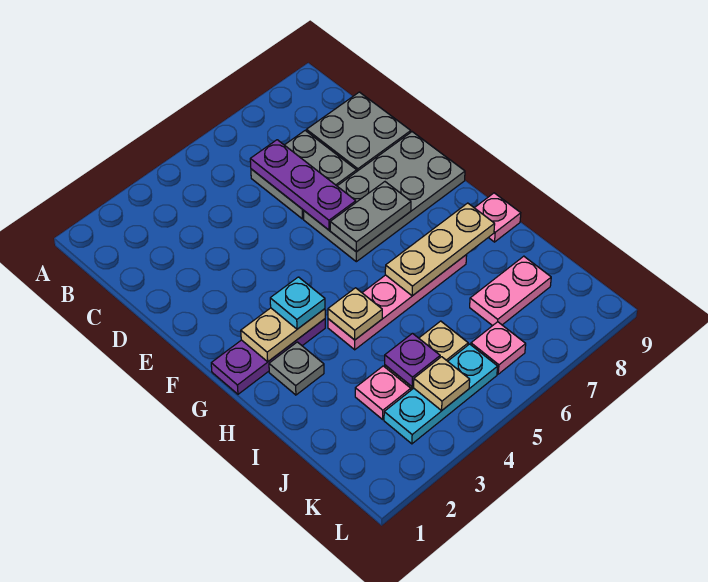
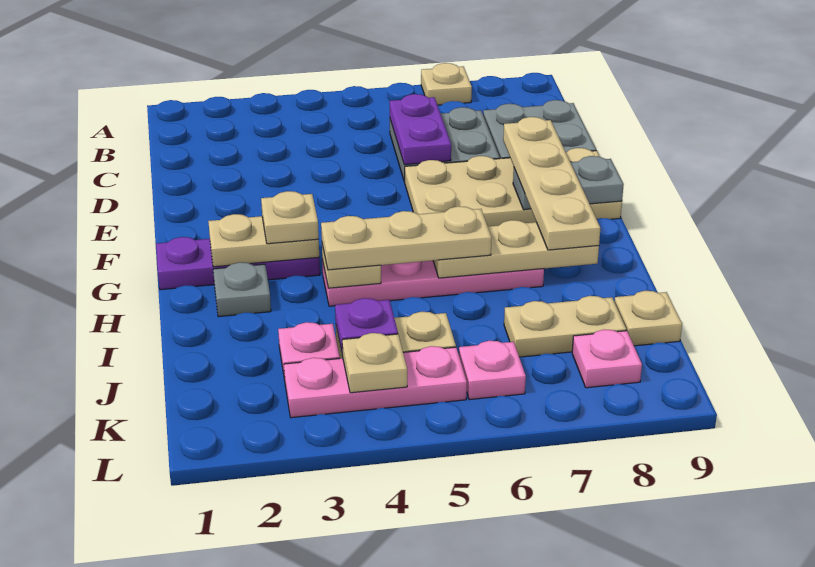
none -> tan 1x1 plate [421,63,472,105]
purple 1x3 plate [250,140,356,230] -> purple 1x2 plate [390,94,451,165]
grey 2x4 plate [304,132,465,262] -> tan 2x4 plate [404,148,622,226]
none -> tan 1x4 plate [503,117,600,250]
grey 1x2 plate [330,182,411,252] -> grey 1x2 plate moved to [513,156,624,210]
cyan 1x1 plate [270,277,325,329] -> tan 1x1 plate [261,191,319,244]
none -> tan 1x3 plate [321,206,492,270]
pink 1x1 plate [475,193,521,242] -> pink 1x1 plate moved to [572,330,642,388]
pink 1x2 plate [470,256,551,326] -> tan 1x2 plate [504,296,626,357]
none -> tan 1x1 plate [614,291,682,346]
cyan 1x3 plate [384,344,498,444] -> pink 1x3 plate [284,346,467,418]

